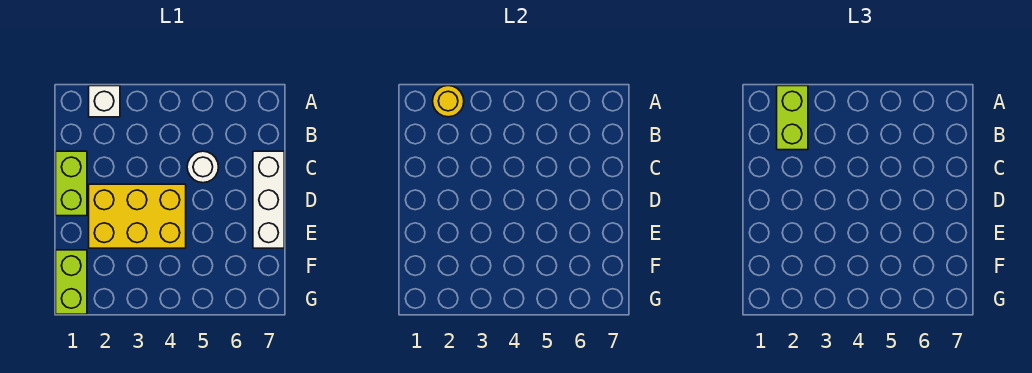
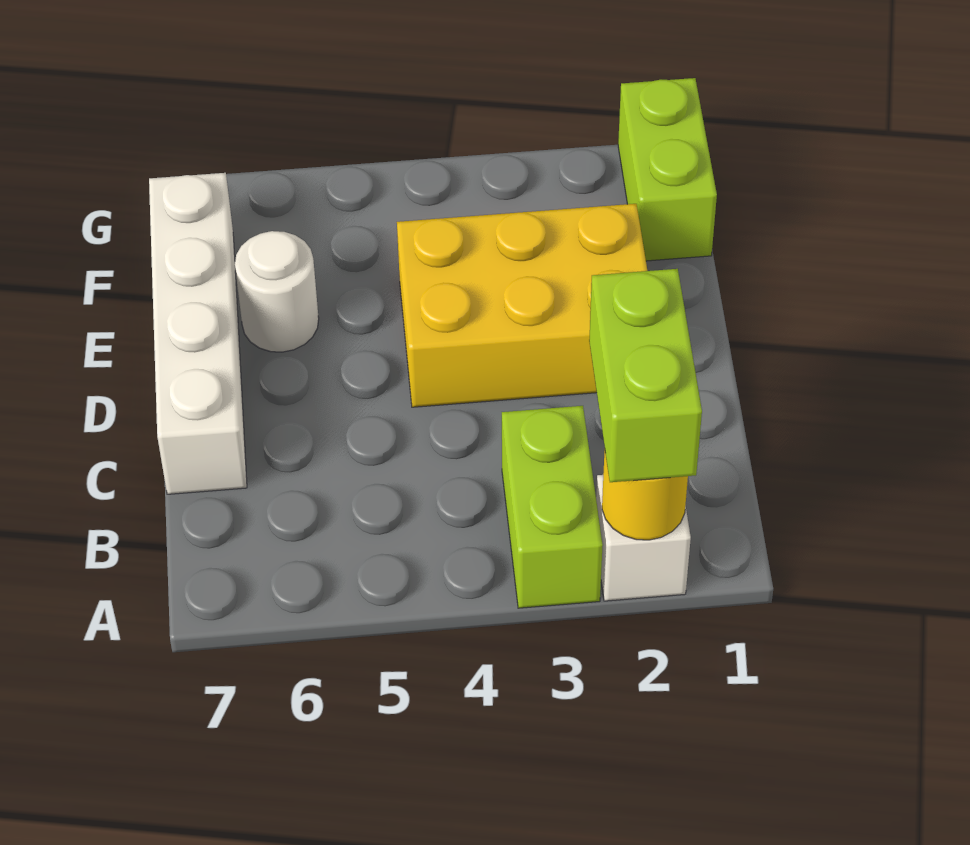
lime 1x2 brick [56,151,87,216] -> lime 1x2 brick moved to [502,406,603,608]
white 1x1 round brick [187,151,218,183] -> white 1x1 round brick moved to [235,231,319,352]
white 1x3 brick [253,151,284,248] -> white 1x4 brick [149,173,247,494]

